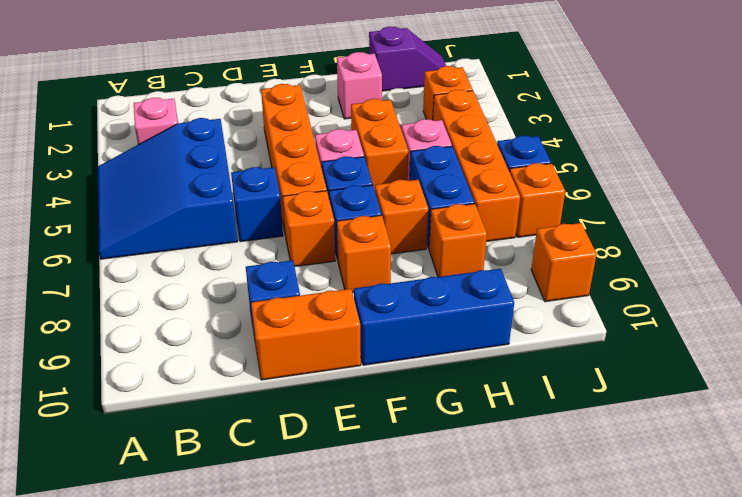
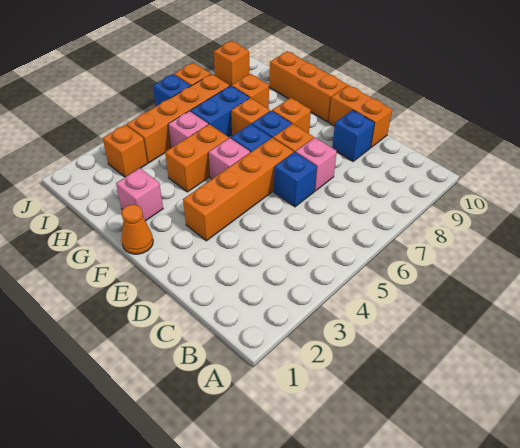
blue 3x3 slope [98,118,238,259] -> none
pink 1x1 brick [134,98,178,145] -> pink 1x1 brick moved to [296,137,337,191]
none -> orange 1x1 cone [122,205,153,254]
blue 1x3 brick [354,269,514,365] -> orange 1x3 brick [269,51,347,122]
purple 1x2 slope [369,27,446,91] -> none

